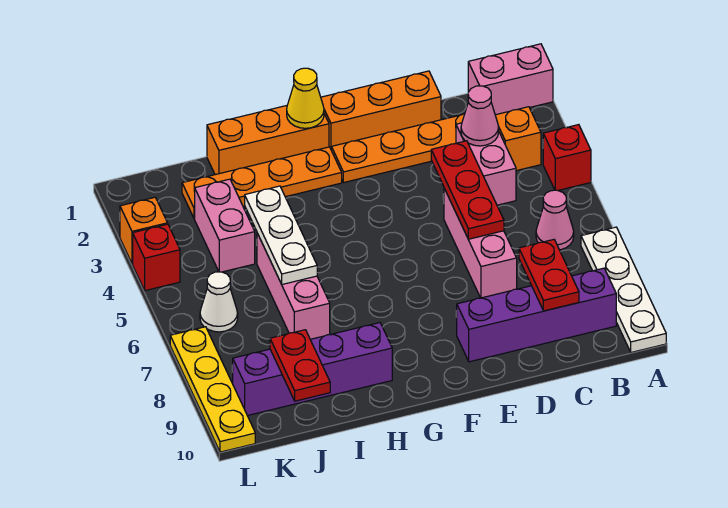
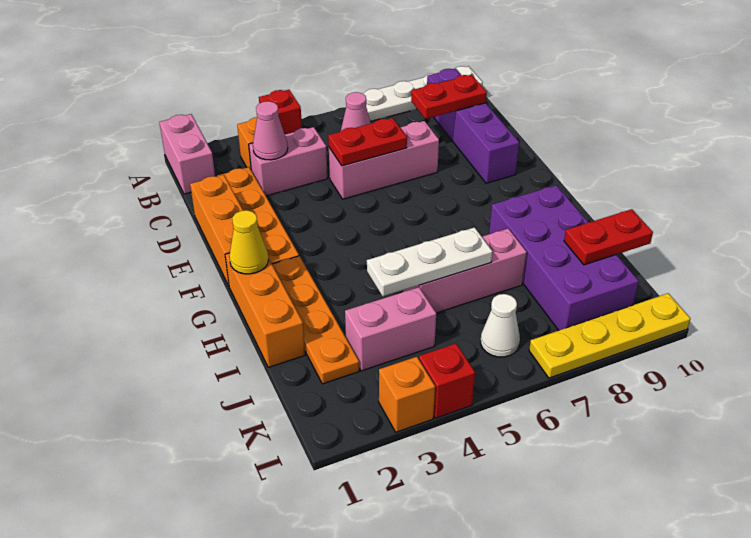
red 1x3 plate [431,141,504,239] -> red 1x2 plate [328,118,407,166]
purple 1x4 brick [233,323,392,416] -> purple 2x4 brick [489,185,639,330]

